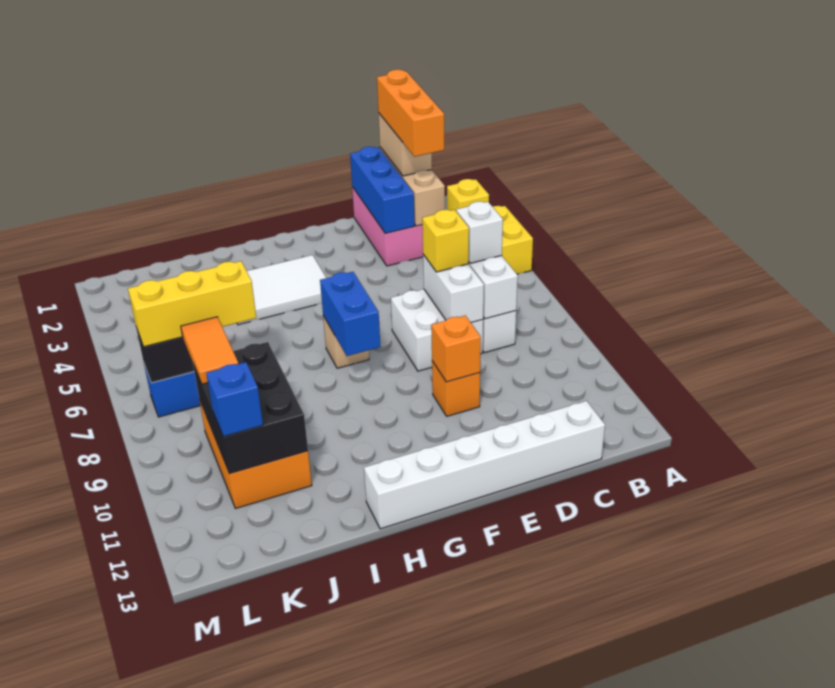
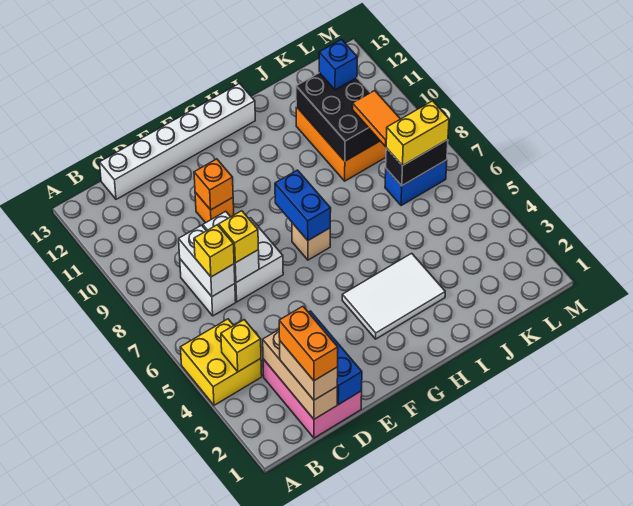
orange 1x3 brick [377,70,444,157] -> orange 1x2 brick [279,306,338,381]
white 1x1 brick [456,202,503,263] -> yellow 1x1 brick [194,225,234,277]
yellow 1x3 brick [128,261,256,347] -> yellow 1x2 brick [386,101,449,166]

